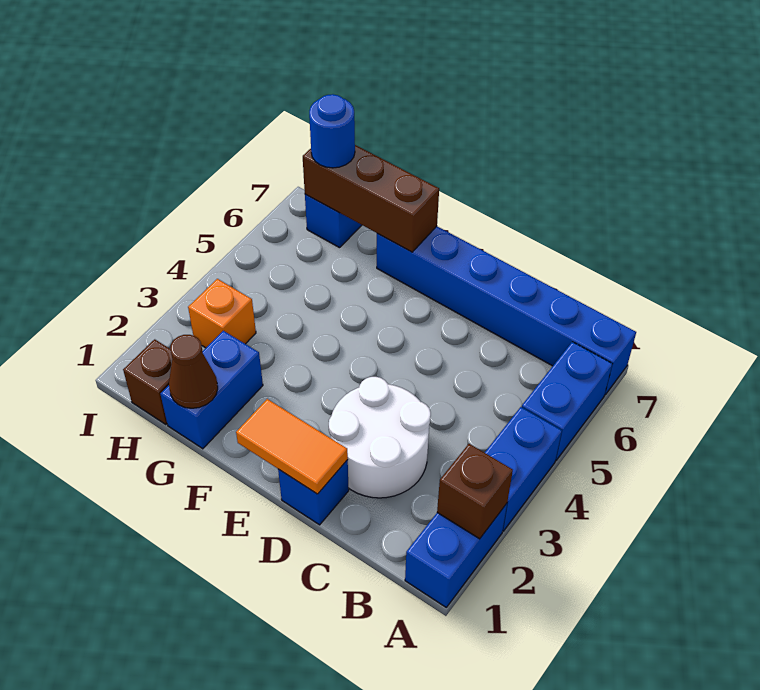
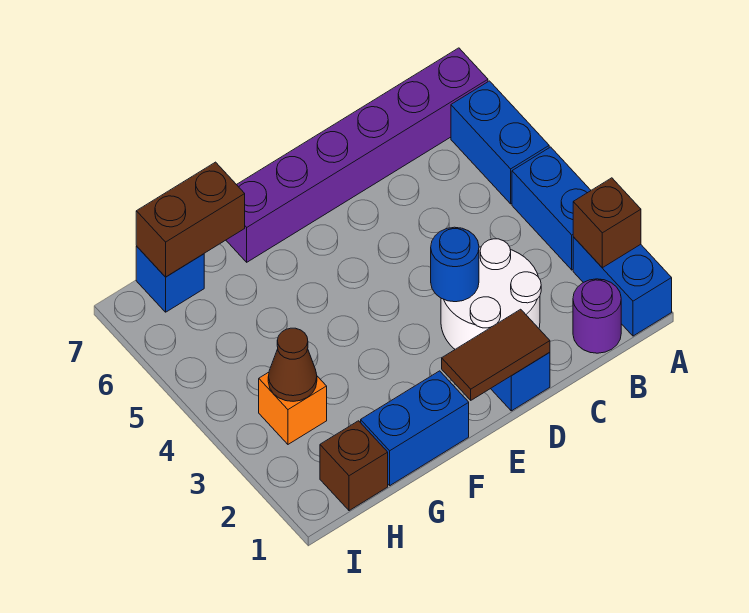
blue 1x6 brick [377,226,636,395] -> purple 1x6 brick [226,48,488,262]
none -> purple 1x1 round brick [573,279,621,353]
orange 1x2 tile [236,399,348,494] -> brown 1x2 tile [442,309,550,400]
brown 1x3 brick [303,145,439,252] -> brown 1x2 brick [136,162,245,277]
blue 1x2 brick [161,331,263,449] -> blue 1x2 brick turned to [361,371,469,485]
brown 1x1 cone [169,335,218,408] -> brown 1x1 cone moved to [268,328,317,401]
blue 1x1 round brick [309,94,355,168] -> blue 1x1 round brick moved to [431,227,479,302]

